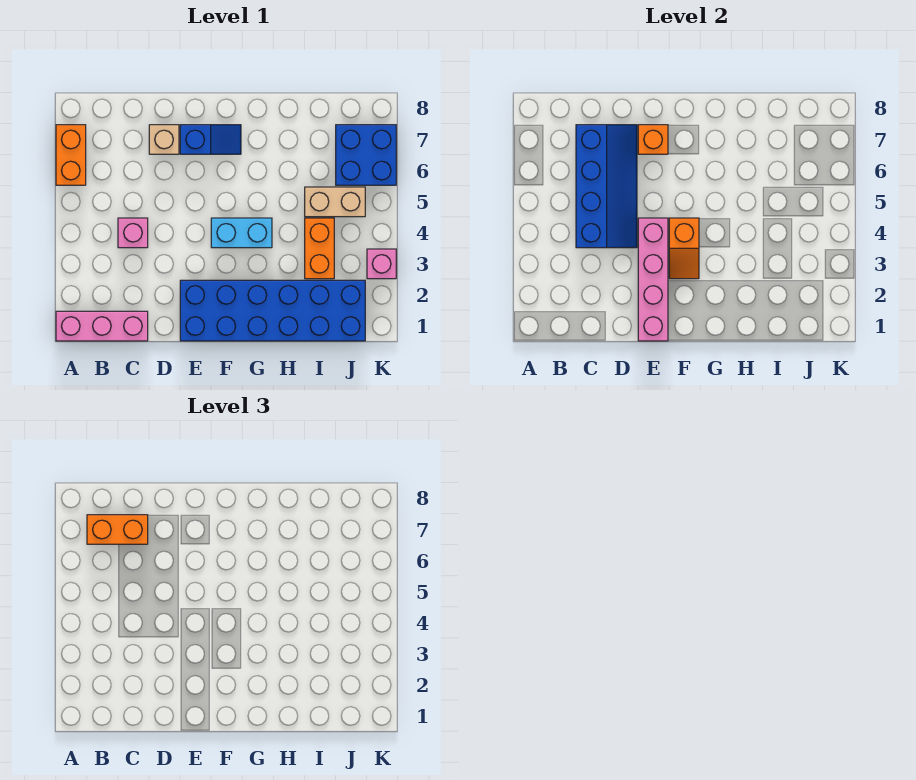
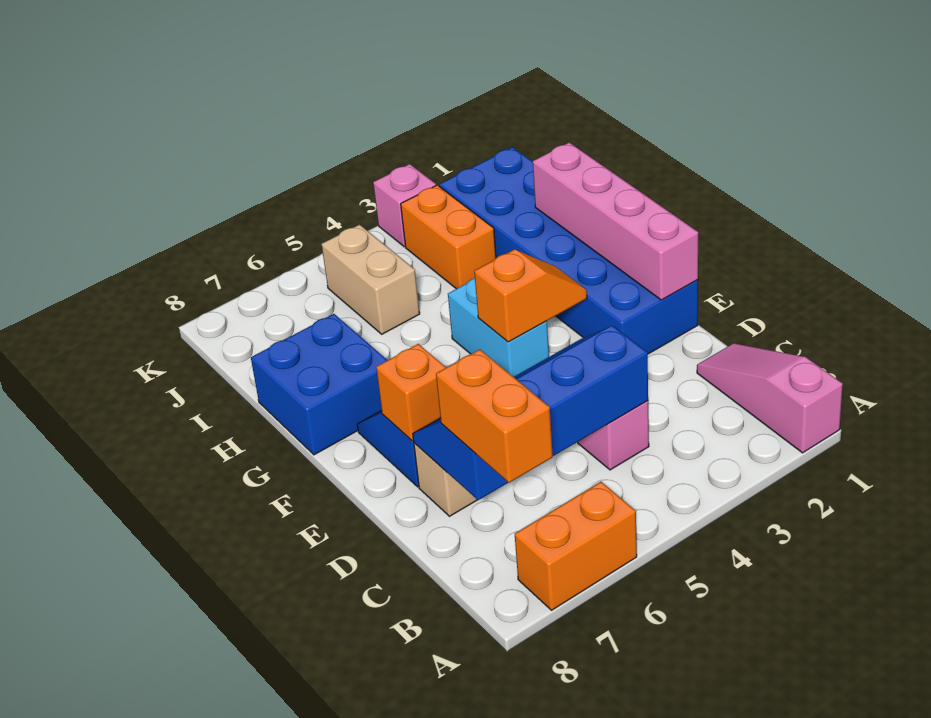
pink 1x3 brick [56,311,148,341] -> pink 1x3 slope [697,343,843,453]
pink 1x4 brick [638,218,668,341] -> pink 1x4 brick turned to [533,143,698,300]
orange 1x2 brick [305,218,334,279] -> orange 1x2 brick turned to [401,185,496,289]
blue 2x2 brick [336,125,396,185] -> blue 2x2 brick moved to [251,314,387,455]

